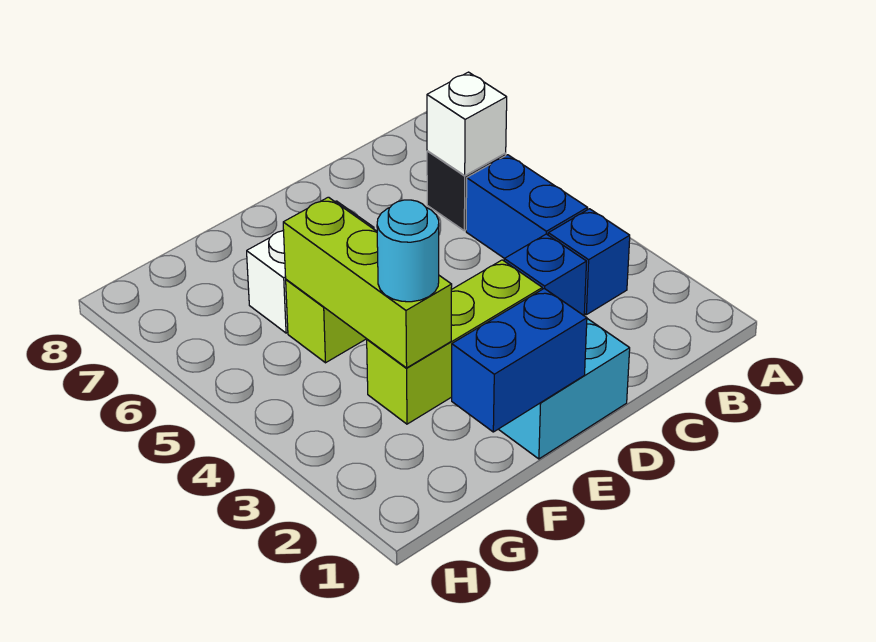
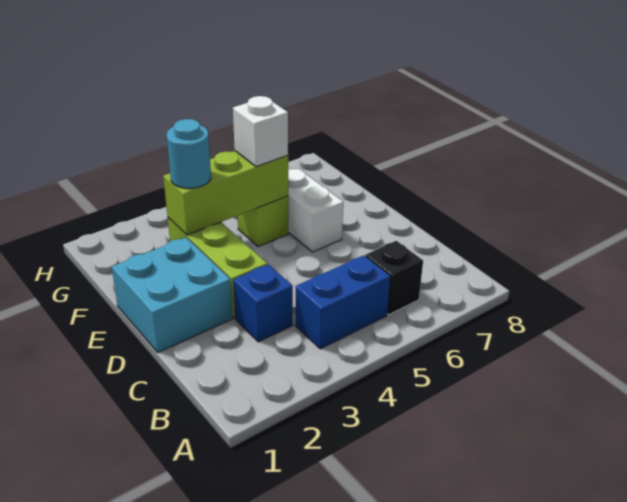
blue 1x1 brick [548,209,630,315] -> none
white 1x1 brick [427,72,507,175] -> white 1x1 brick moved to [233,96,288,167]
blue 1x2 brick [452,289,587,432] -> none

